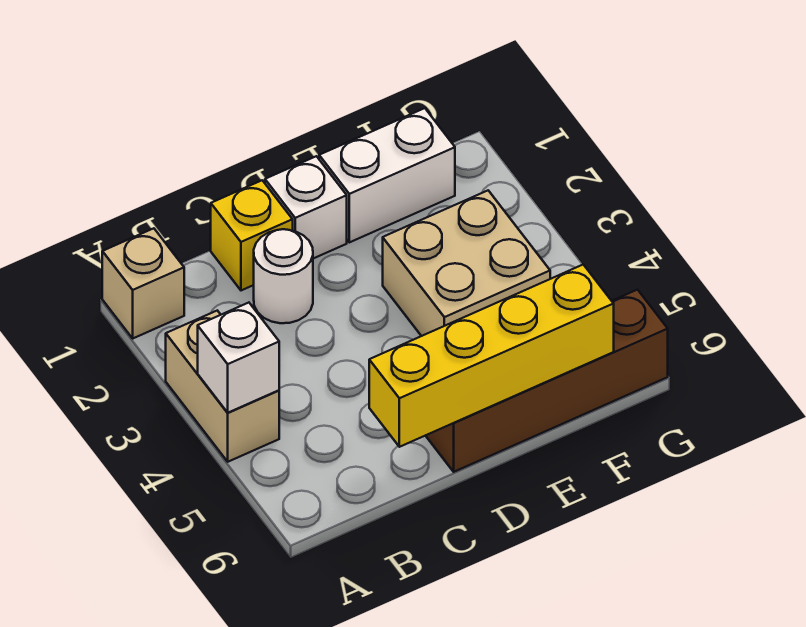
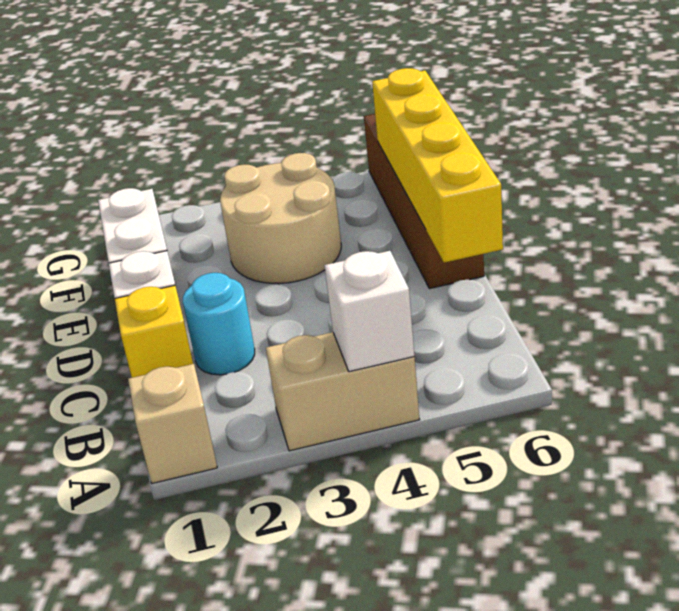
white 1x1 round brick [254,229,313,323] -> cyan 1x1 round brick [183,273,255,375]
tan 2x2 brick [383,191,550,336] -> tan 2x2 round brick [220,153,341,284]

